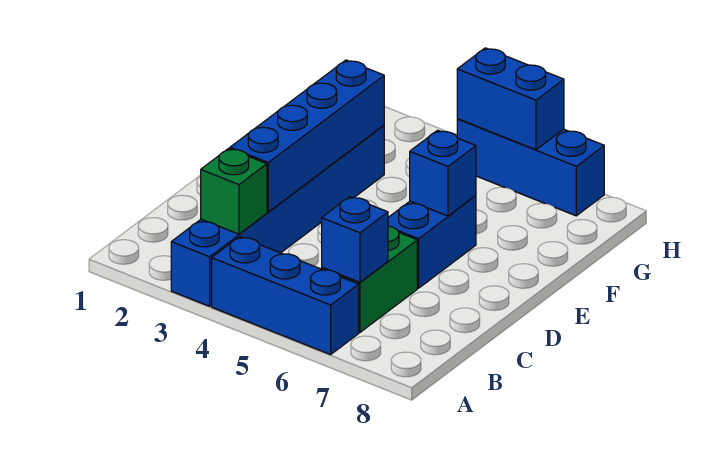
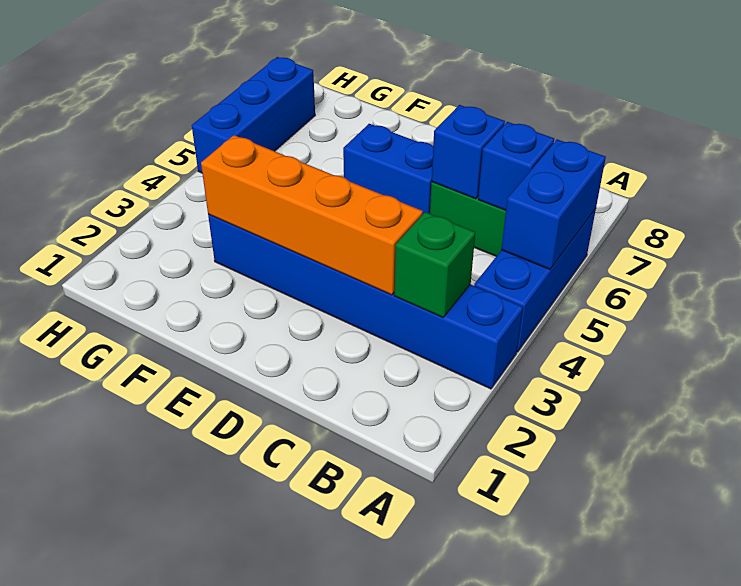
blue 1x4 brick [230,60,384,212] -> orange 1x4 brick [201,135,423,295]
blue 1x1 brick [410,130,476,216] -> blue 1x1 brick moved to [432,105,505,199]
blue 1x2 brick [457,48,564,150] -> blue 1x2 brick moved to [501,139,606,269]

